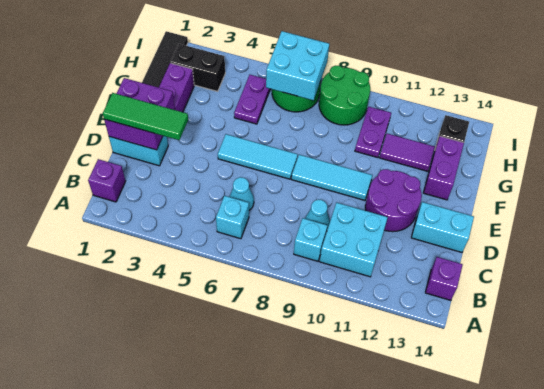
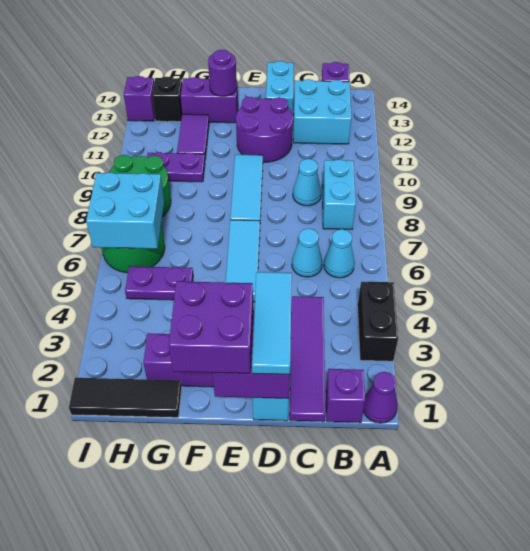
none -> purple 1x1 cone [363,372,398,423]
cyan 1x1 brick [216,196,249,239] -> cyan 1x1 cone [324,229,355,278]
cyan 1x1 brick [294,218,327,261] -> cyan 1x2 brick [322,159,356,229]
cyan 2x2 brick [320,203,388,277] -> cyan 2x2 brick moved to [293,79,351,144]
none -> purple 1x4 tile [290,296,325,422]
green 1x3 tile [103,93,188,140] -> cyan 1x3 tile [252,272,292,375]
none -> purple 2x2 brick [169,281,253,373]
none -> purple 1x1 round brick [208,50,237,96]
black 1x2 brick [170,44,225,91] -> black 1x2 brick moved to [358,282,398,361]
none -> purple 1x1 brick [124,76,155,121]

